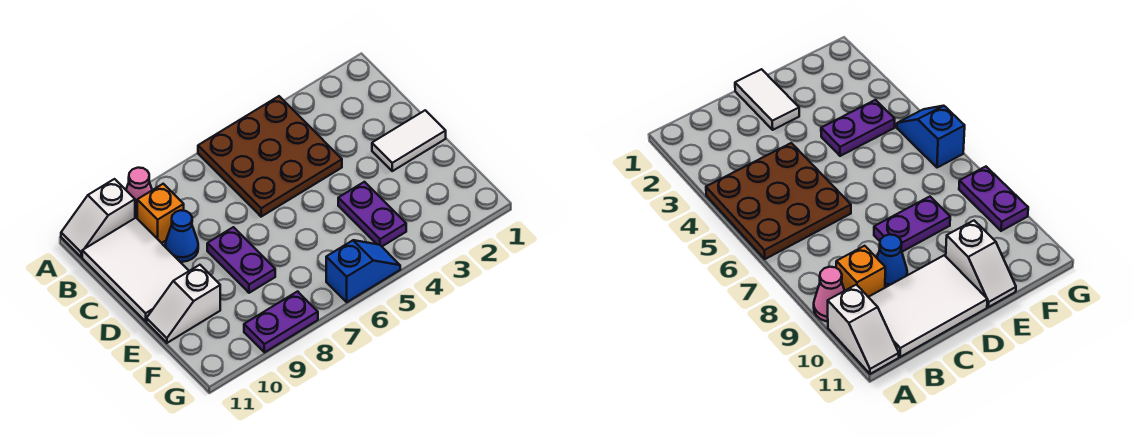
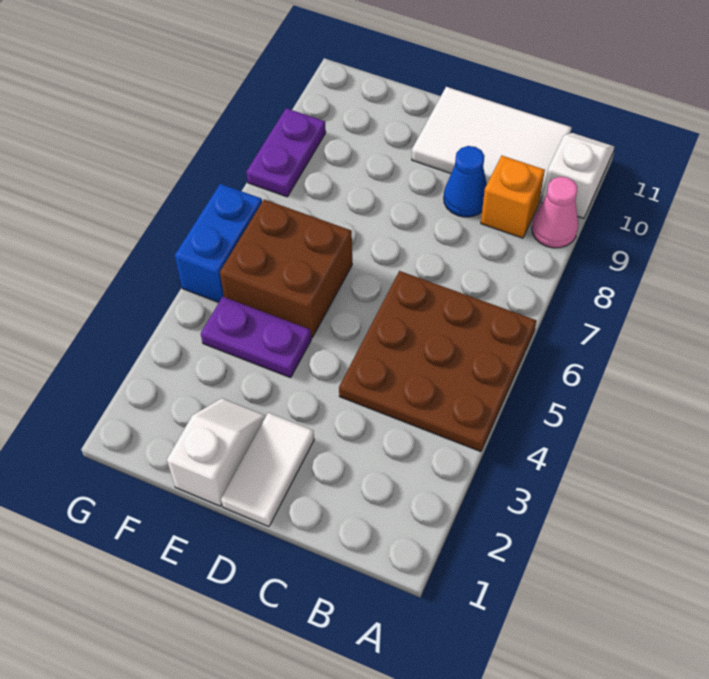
purple 1x2 plate [207,227,275,293] -> none
none -> brown 2x2 brick [220,199,352,338]
white 1x2 slope [147,265,220,343] -> white 1x2 slope moved to [167,398,266,506]
blue 1x2 slope [326,240,400,302] -> blue 1x2 brick [175,184,262,302]

